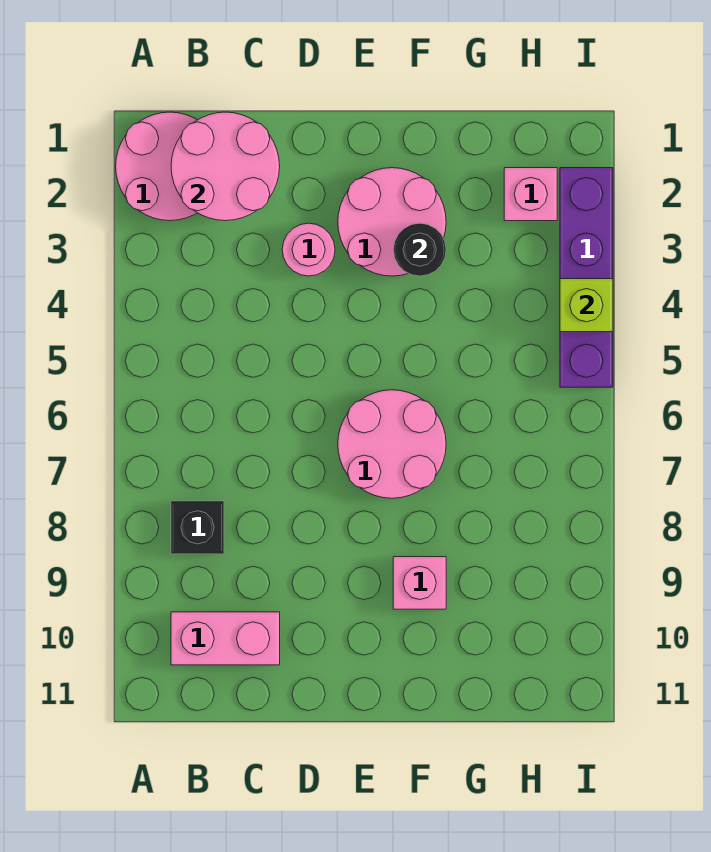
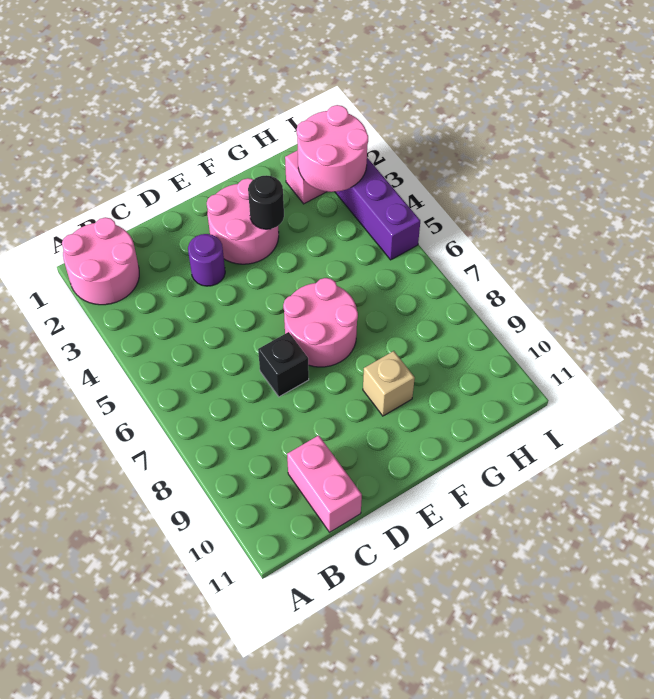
pink 2x2 round brick [171,112,280,221] -> pink 2x2 round brick moved to [297,105,368,192]
black 1x1 brick [171,501,224,554] -> black 1x1 brick moved to [258,332,309,397]
pink 1x2 brick [171,612,280,665] -> pink 1x2 brick turned to [287,435,362,532]
pink 1x1 round brick [282,223,335,276] -> purple 1x1 round brick [188,234,225,286]
pink 1x1 brick [393,557,446,609] -> tan 1x1 brick [363,351,415,416]
lime 1x1 brick [560,279,613,332] -> none

